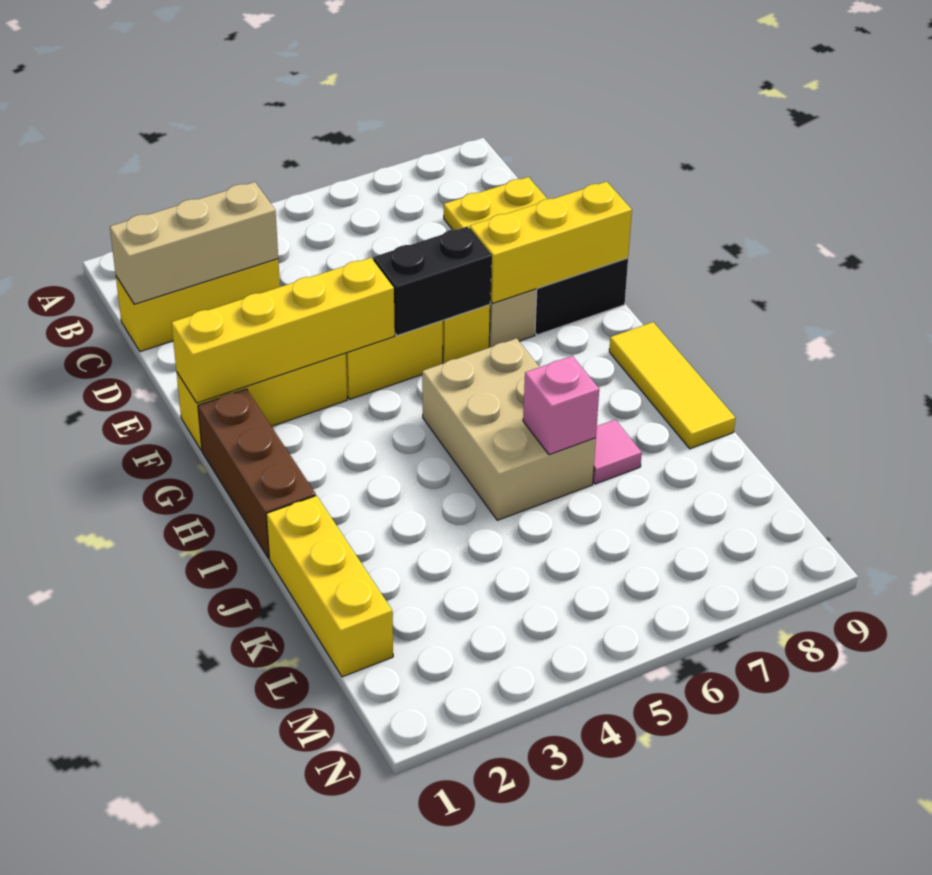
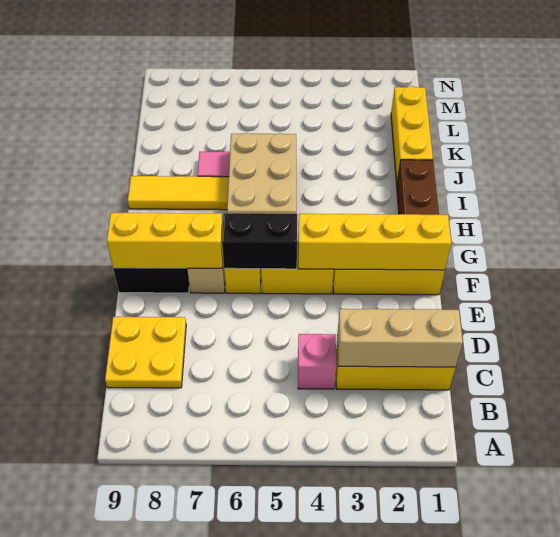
yellow 1x3 tile [609,322,735,449] -> yellow 1x3 tile turned to [128,176,229,210]
pink 1x1 brick [523,356,599,455] -> pink 1x1 brick moved to [298,334,336,389]

